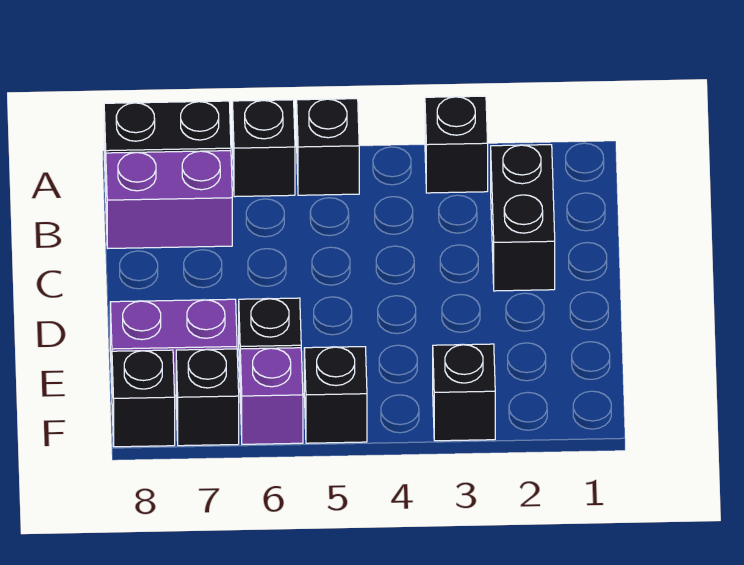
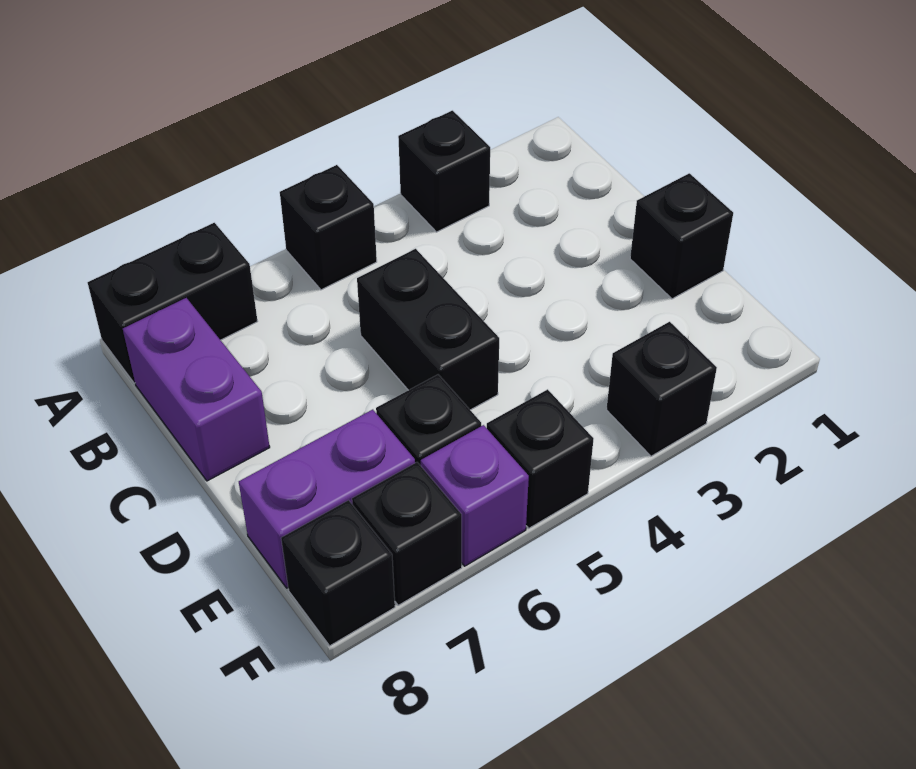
black 1x1 brick [233,100,295,197] -> black 1x1 brick moved to [630,173,733,299]
black 1x2 brick [491,145,555,291] -> black 1x2 brick moved to [357,249,499,410]
purple 1x2 brick [106,151,232,248] -> purple 1x2 brick turned to [123,298,270,481]

